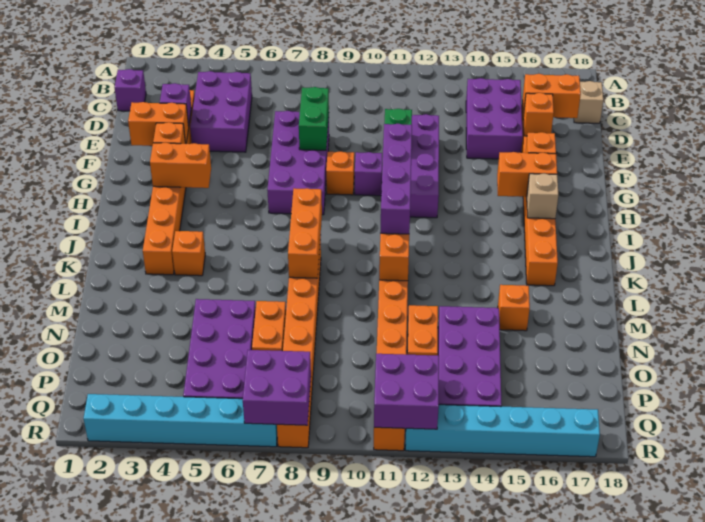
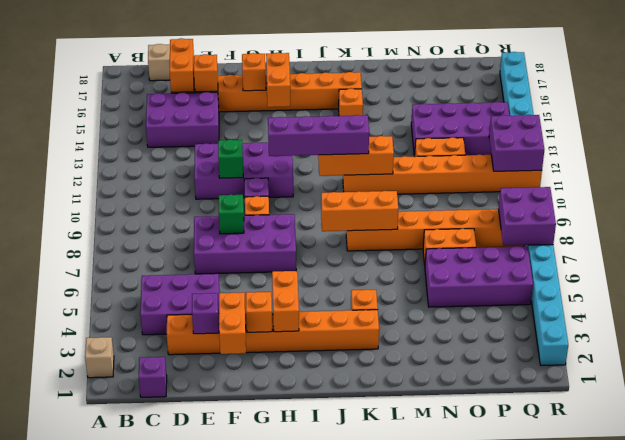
green 1x2 brick [299,87,329,150] -> green 1x1 brick [219,195,244,234]
tan 1x1 brick [527,174,558,219] -> tan 1x1 brick moved to [85,337,114,378]
orange 1x1 brick [498,285,530,331] -> orange 1x1 brick moved to [339,88,363,116]

